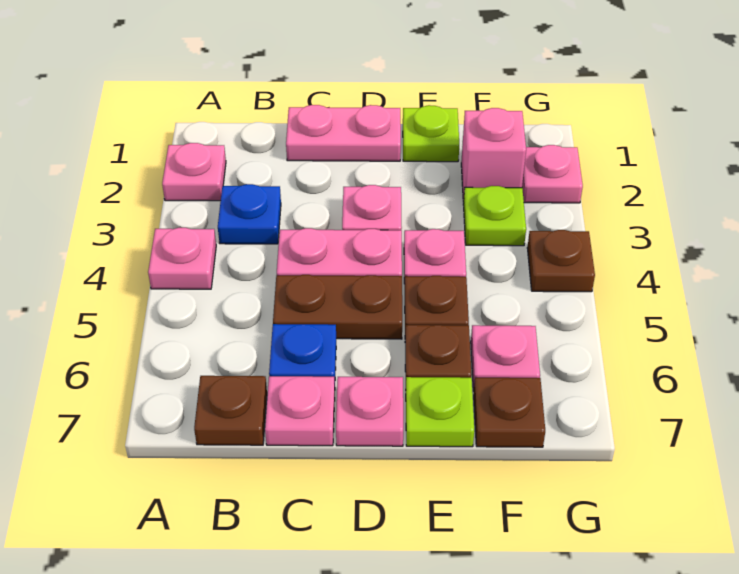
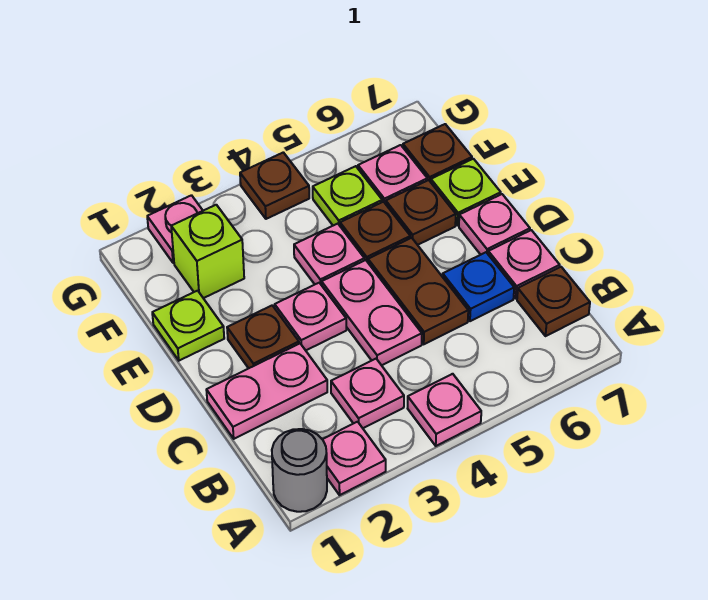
none -> grey 1x1 round brick [272,429,327,512]
blue 1x1 plate [218,184,281,244] -> pink 1x1 plate [331,359,404,428]
pink 1x2 plate [286,105,401,161] -> pink 1x2 plate turned to [206,344,327,439]
none -> brown 1x1 plate [227,306,299,368]
pink 1x1 brick [461,108,526,202] -> lime 1x1 brick [171,205,244,298]
lime 1x1 plate [463,186,526,246] -> lime 1x1 plate moved to [313,166,382,226]

